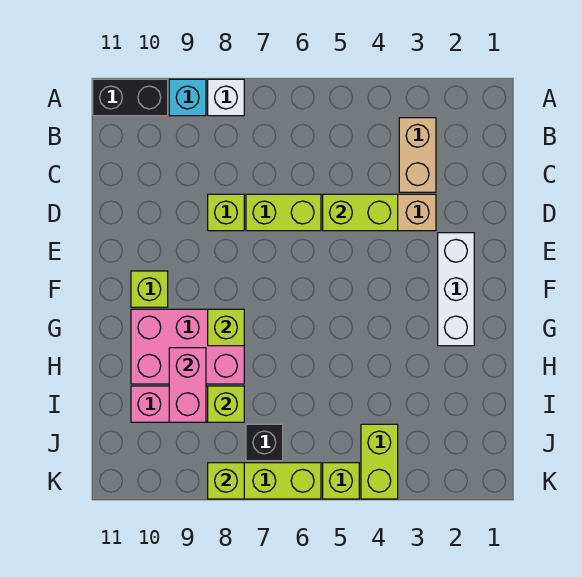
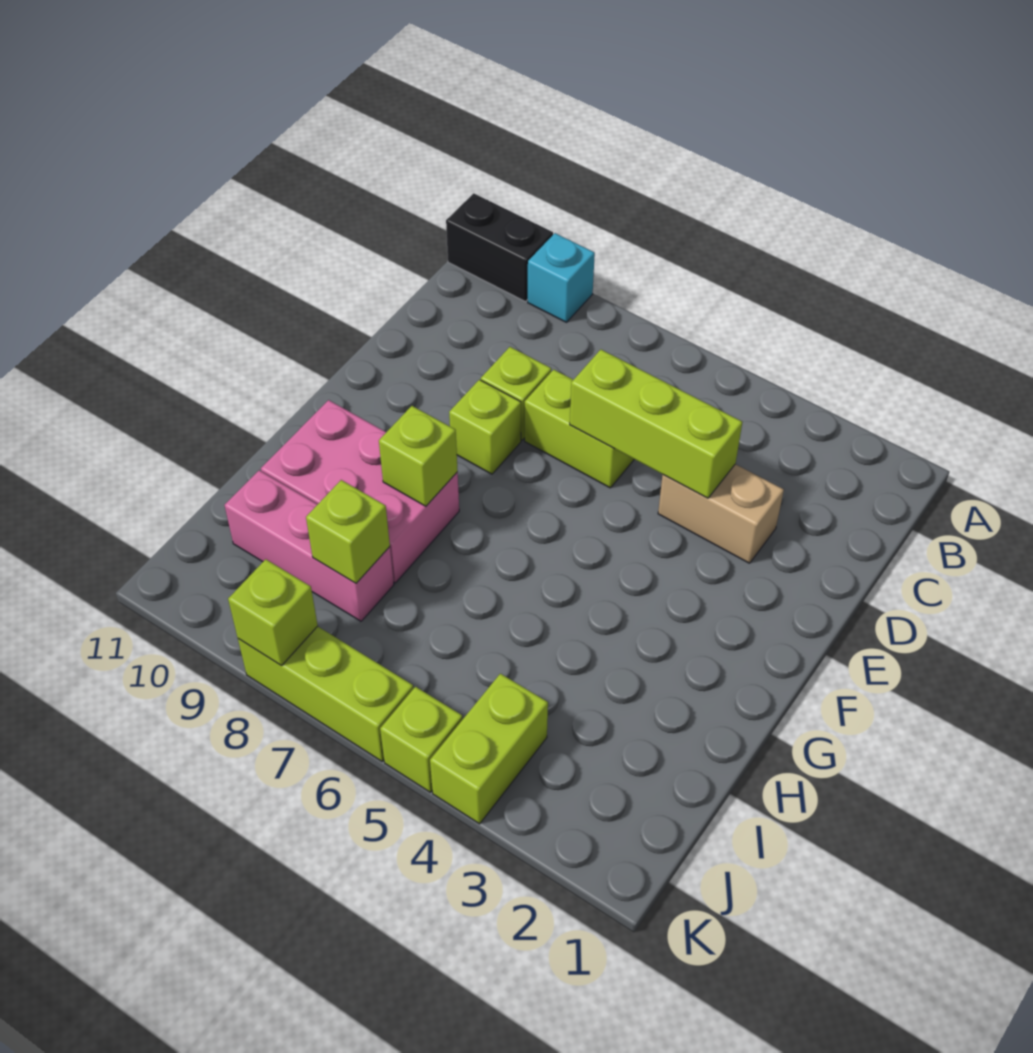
white 1x1 brick [208,79,244,116] -> none
tan 1x2 brick [399,118,436,192] -> none
lime 1x2 brick [323,194,398,231] -> lime 1x3 brick [570,350,742,498]
white 1x3 brick [438,233,474,346] -> none
lime 1x1 brick [131,271,168,307] -> lime 1x1 brick moved to [449,380,521,474]
pink 1x2 brick [169,348,206,422] -> none
black 1x1 brick [246,424,283,461] -> none

